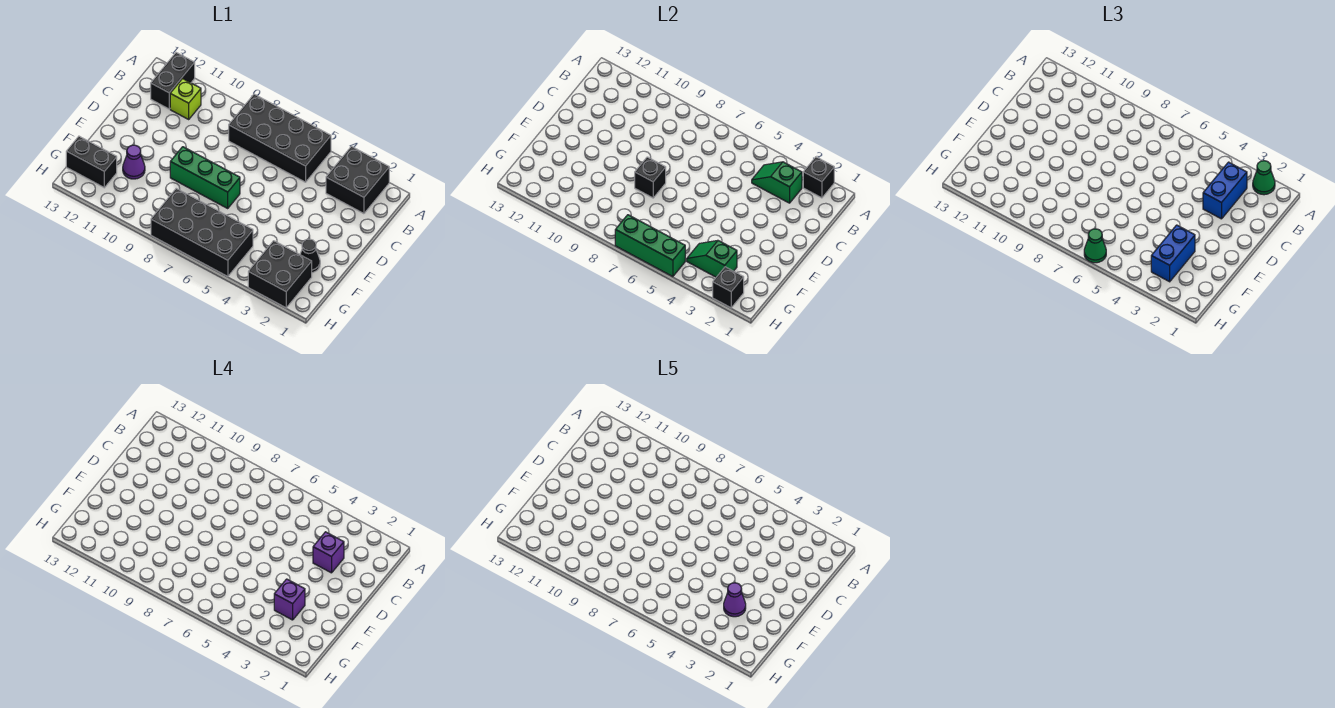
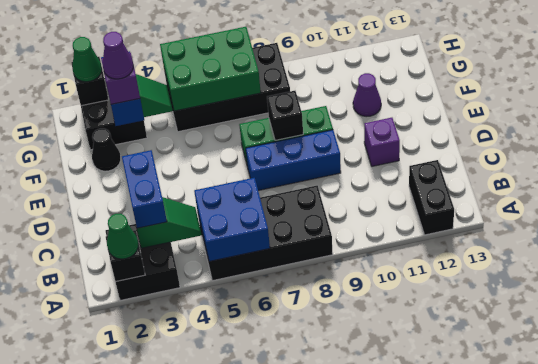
none -> blue 2x2 brick [194,178,270,261]
lime 1x1 brick [170,79,201,119] -> none
purple 1x1 brick [313,532,344,573] -> purple 1x1 brick moved to [364,118,400,166]
none -> blue 1x3 brick [246,130,341,191]
black 1x2 brick [66,136,117,188] -> none
green 1x3 brick [615,215,685,277] -> green 2x3 brick [160,27,261,111]
green 1x1 cone [1084,229,1106,263] -> green 1x1 cone moved to [73,37,102,82]

